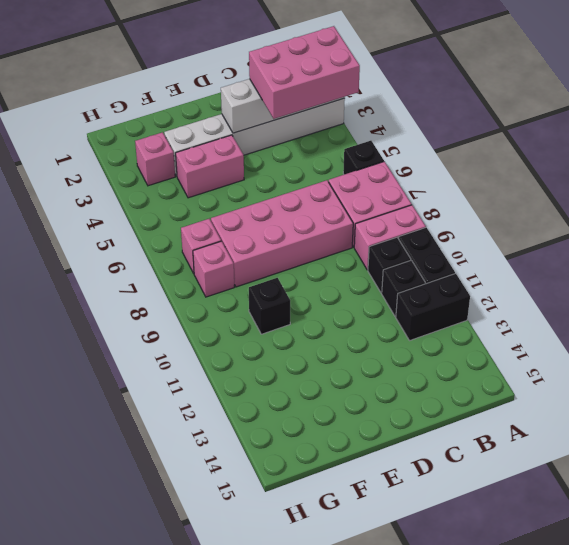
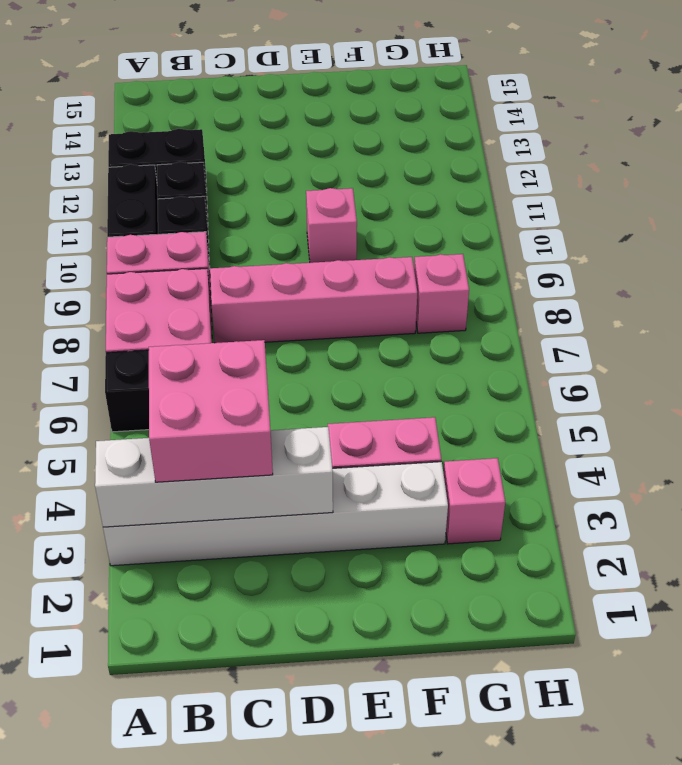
pink 2x3 brick [249,26,360,119] -> pink 2x2 brick [149,340,273,482]
pink 2x4 brick [211,180,353,287] -> pink 1x4 brick [210,257,417,343]
black 1x1 brick [249,278,290,334] -> none
pink 1x1 brick [181,219,221,273] -> pink 1x1 brick moved to [306,188,357,263]

